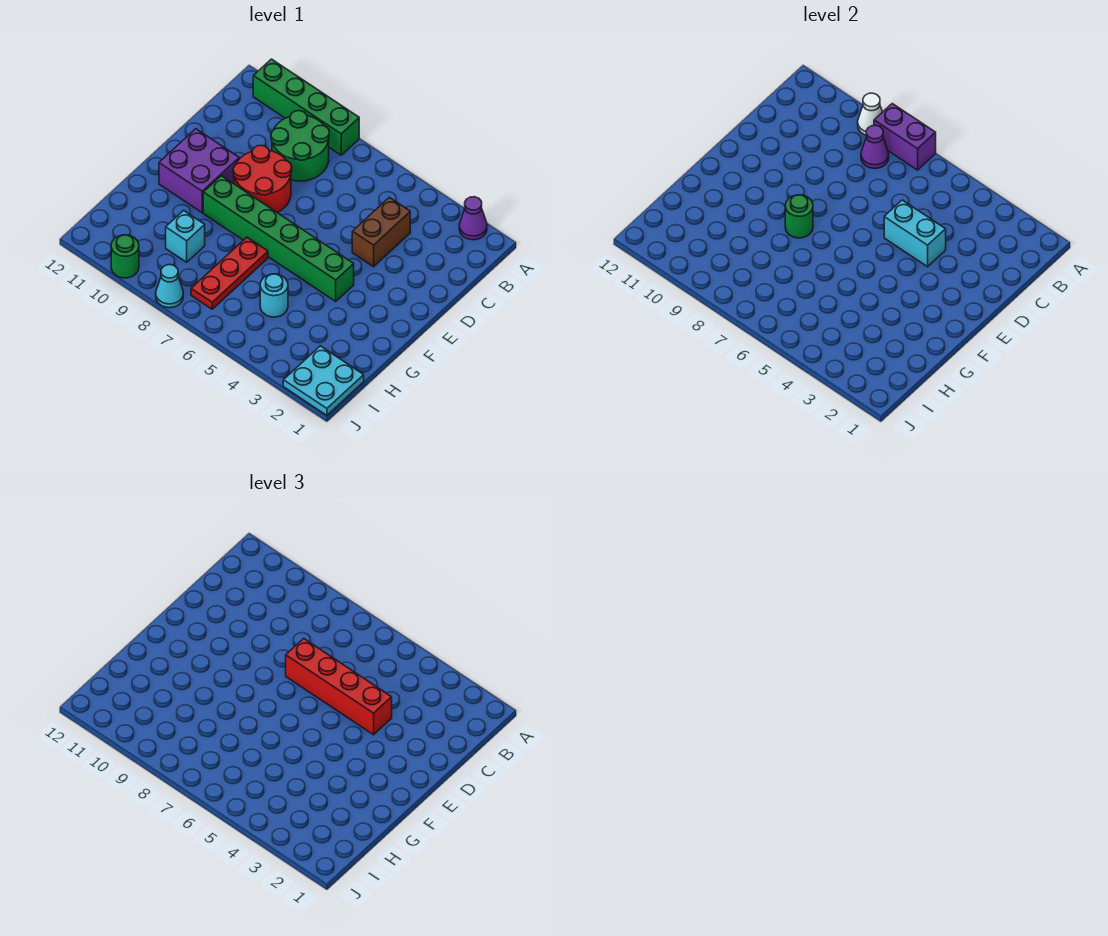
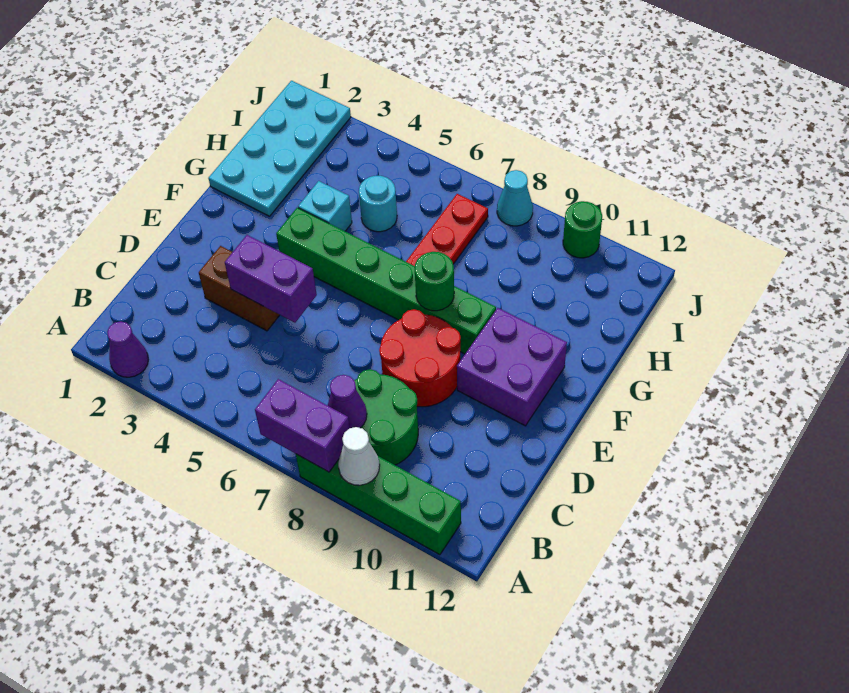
brown 1x2 brick [352,197,410,267] -> brown 1x2 brick turned to [199,246,279,331]
cyan 1x2 brick [884,200,946,267] -> purple 1x2 brick [225,235,317,323]
red 1x4 brick [286,638,392,735] -> none
cyan 1x1 brick [166,210,205,262] -> cyan 1x1 brick moved to [298,181,352,231]
cyan 2x2 plate [283,346,364,415] -> cyan 2x4 plate [208,81,351,216]

